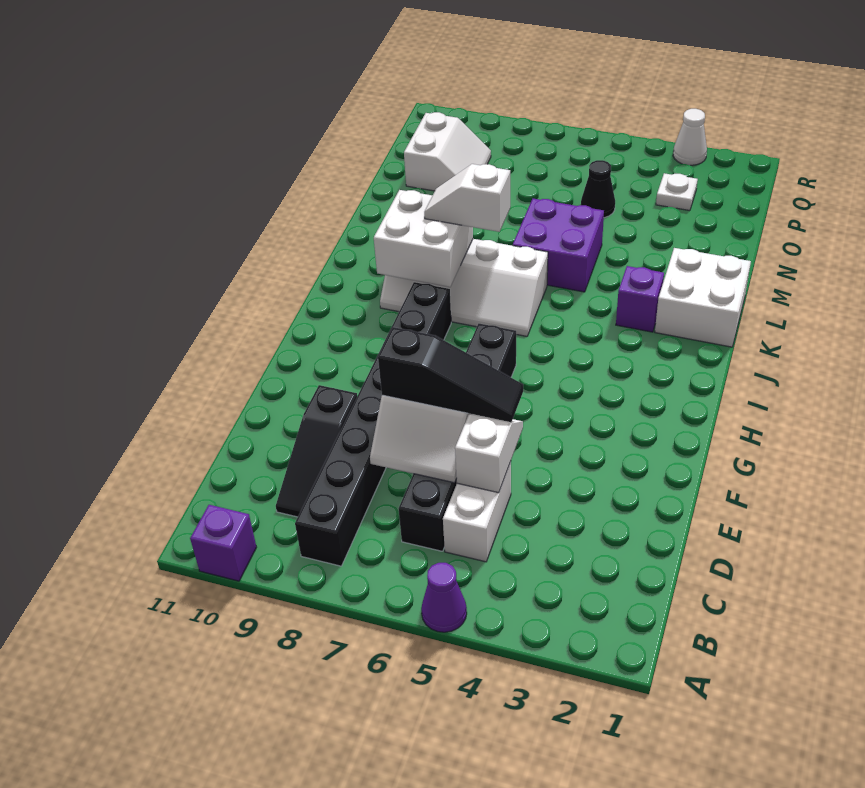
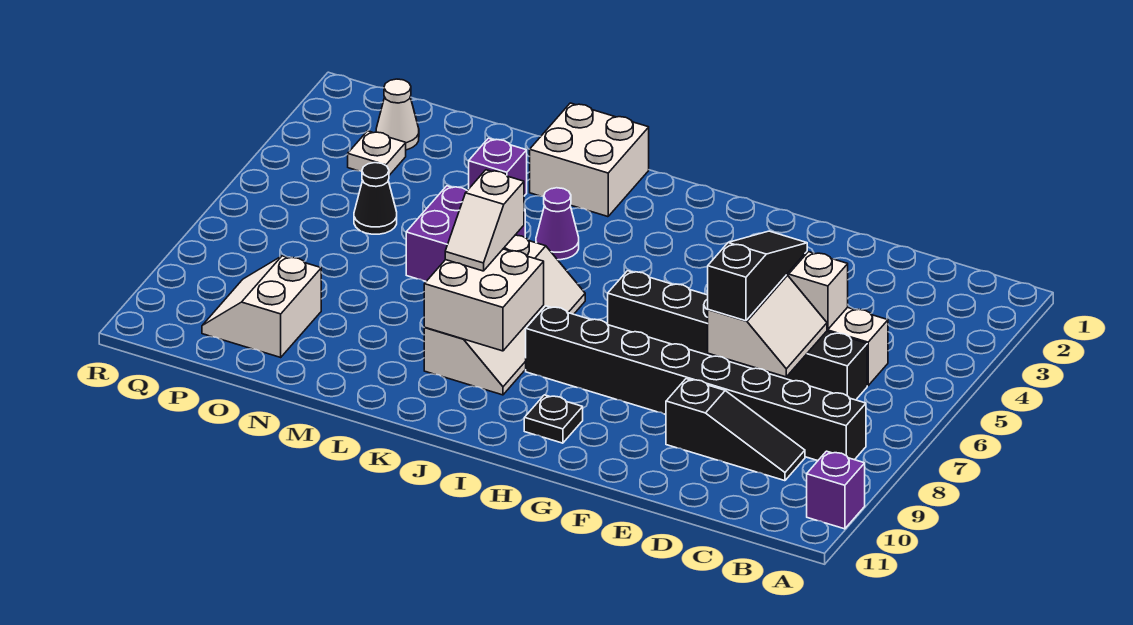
purple 1x1 cone [421,563,467,632] -> purple 1x1 cone moved to [536,188,579,260]
none -> black 1x1 plate [524,395,583,443]
purple 1x1 brick [616,266,664,332] -> purple 1x1 brick moved to [469,138,527,196]
white 2x2 slope [404,112,491,191] -> white 2x2 slope turned to [202,256,321,357]
white 1x1 cone [673,109,707,165] -> white 1x1 cone moved to [376,79,419,150]

